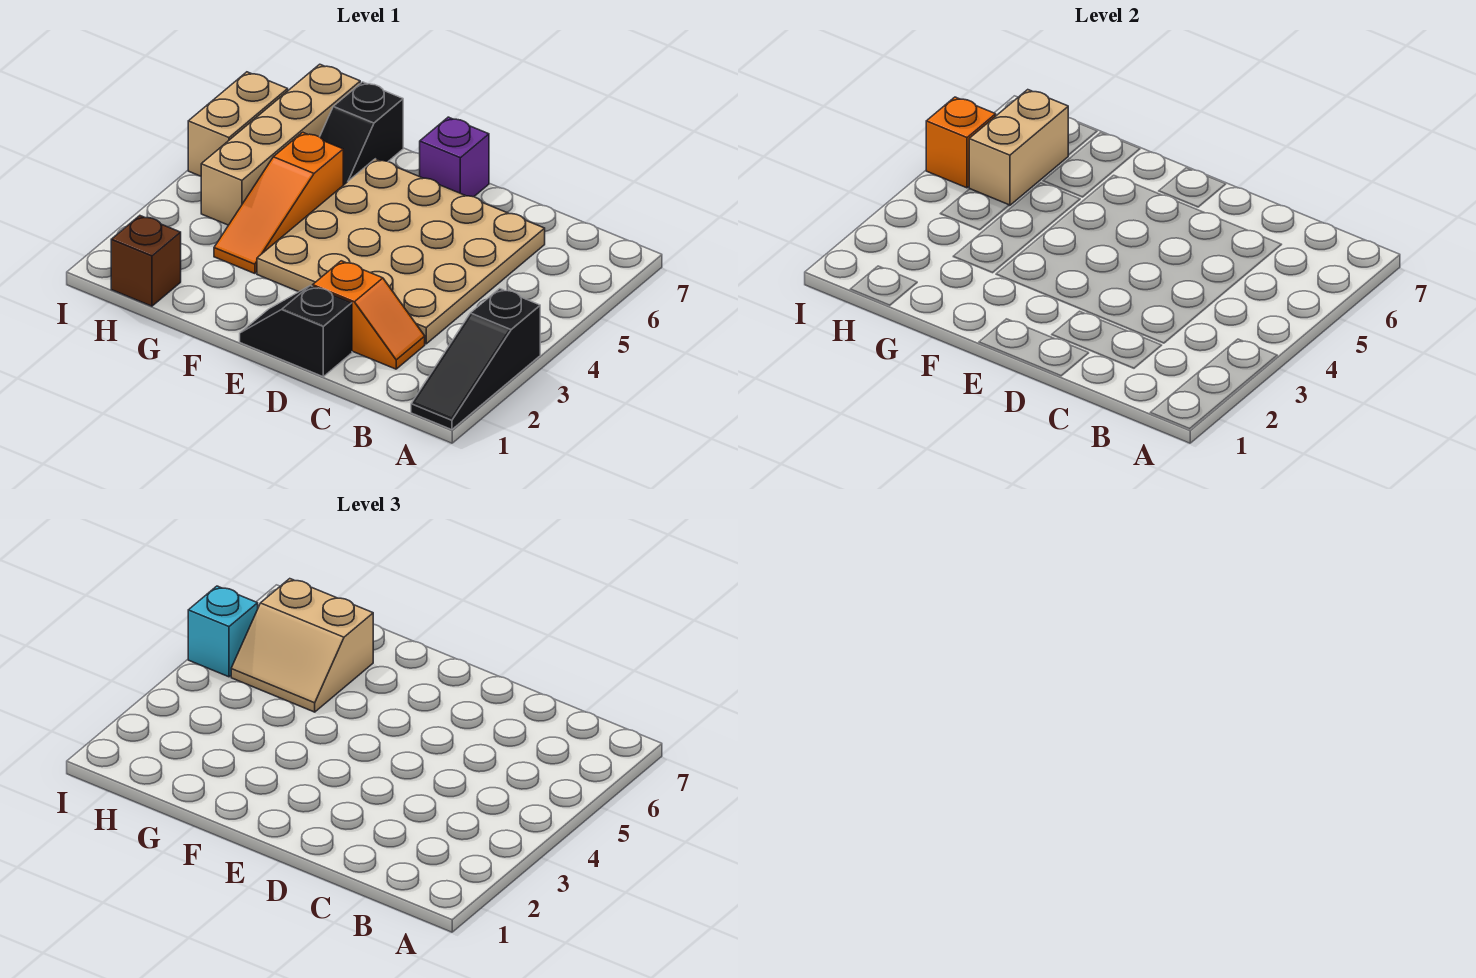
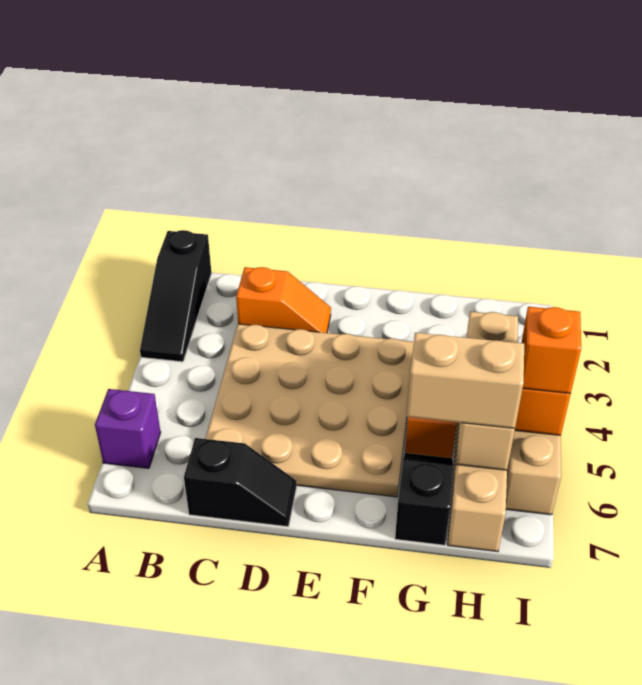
black 1x3 slope [411,289,540,430] -> black 1x3 slope turned to [140,230,211,362]
orange 1x2 slope [313,261,425,369] -> orange 1x2 slope turned to [236,267,331,333]
black 1x2 slope [240,286,352,377] -> black 1x2 slope moved to [184,438,296,527]
purple 1x1 brick [420,117,489,197] -> purple 1x1 brick moved to [95,389,161,468]
brown 1x1 brick [111,216,181,306] -> none
tan 1x2 brick [969,90,1068,205] -> tan 1x3 brick [456,311,518,470]
cyan 1x1 brick [188,586,258,677] -> orange 1x1 brick [521,307,581,393]

